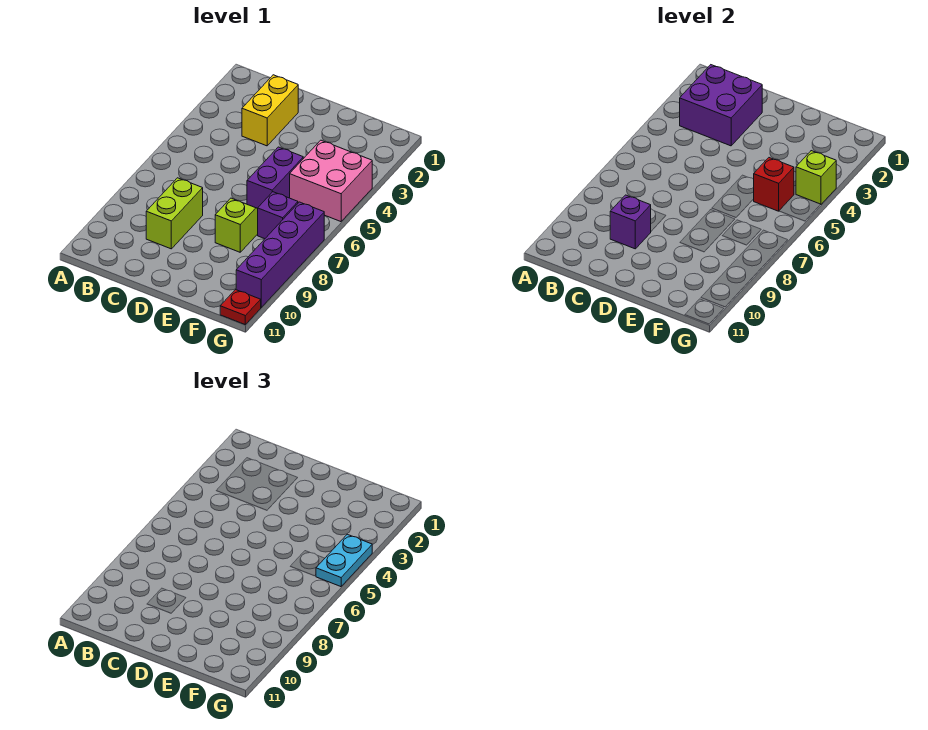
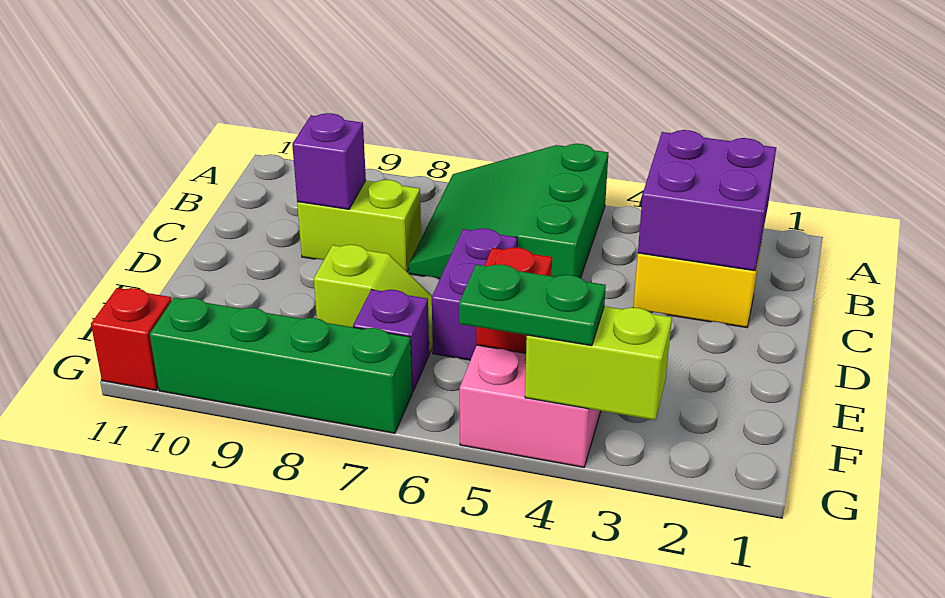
none -> green 3x3 slope [409,144,608,279]
purple 1x2 brick [247,147,303,208] -> purple 1x2 brick turned to [432,228,517,360]
lime 1x1 brick [796,151,836,204] -> lime 1x2 brick [525,306,672,420]
cyan 1x2 plate [316,534,372,587] -> green 1x2 plate [459,264,606,346]
purple 1x4 brick [236,202,324,307] -> green 1x4 brick [150,298,412,433]
red 1x1 plate [220,290,261,324] -> red 1x1 brick [91,288,172,390]

